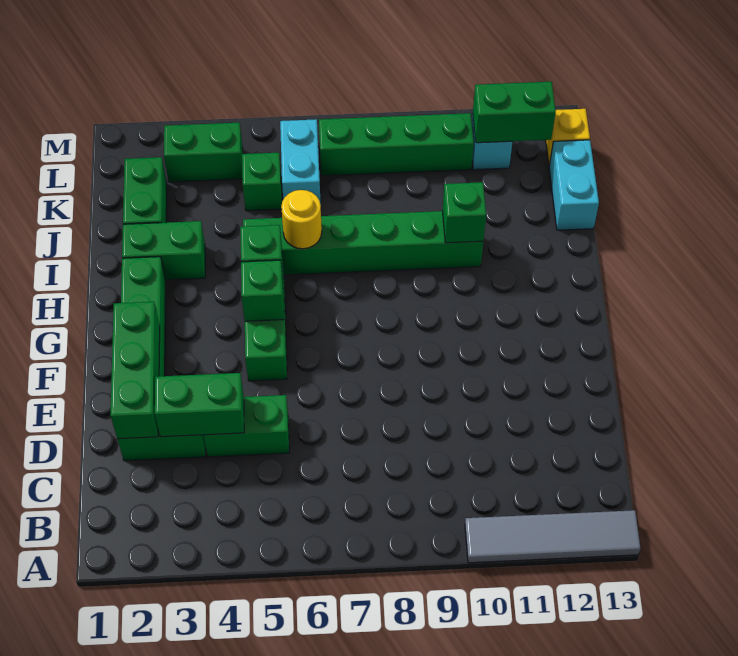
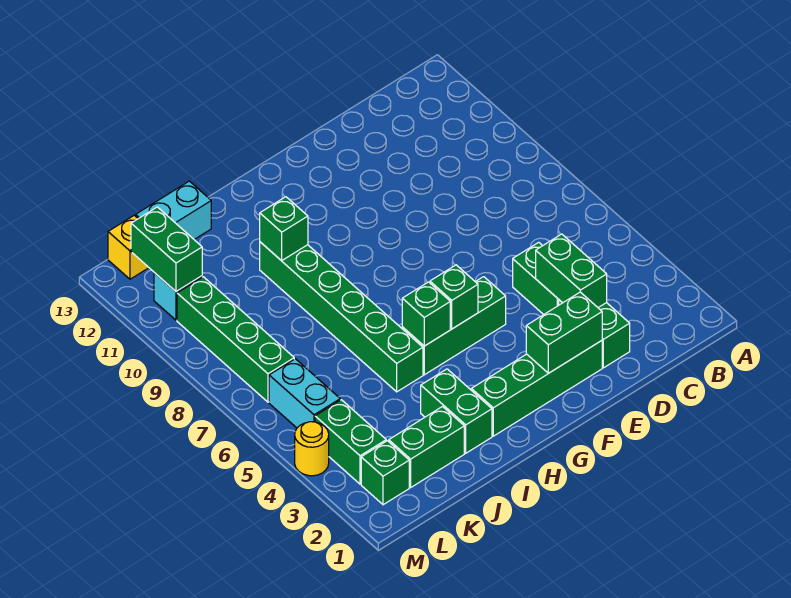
grey 1x4 tile [465,510,641,563] -> none
green 1x3 brick [110,302,160,439] -> green 1x2 brick [526,292,602,373]
yellow 1x1 round brick [281,190,322,249] -> yellow 1x1 round brick moved to [295,422,329,476]
green 1x1 brick [242,153,282,211] -> green 1x1 brick moved to [361,441,409,505]
cyan 1x2 brick [280,119,321,205] -> cyan 1x2 brick turned to [269,359,340,428]

